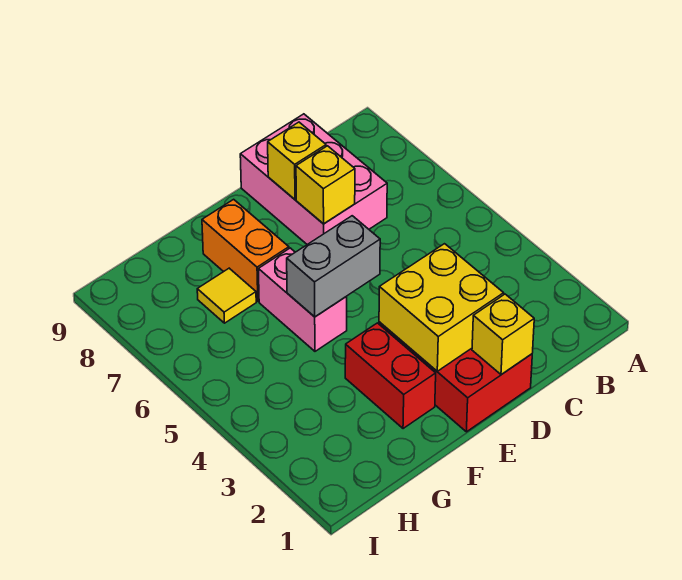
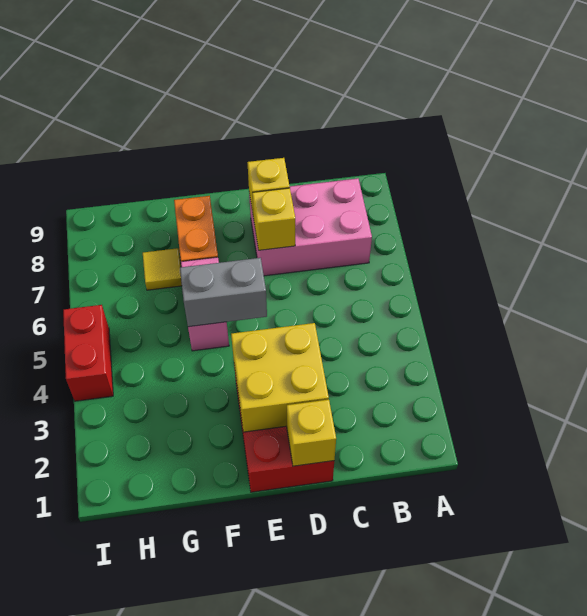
pink 2x3 brick [240,114,387,244] -> pink 2x3 brick turned to [249,178,372,276]
red 1x2 brick [345,323,436,429] -> red 1x2 brick moved to [63,305,113,401]

